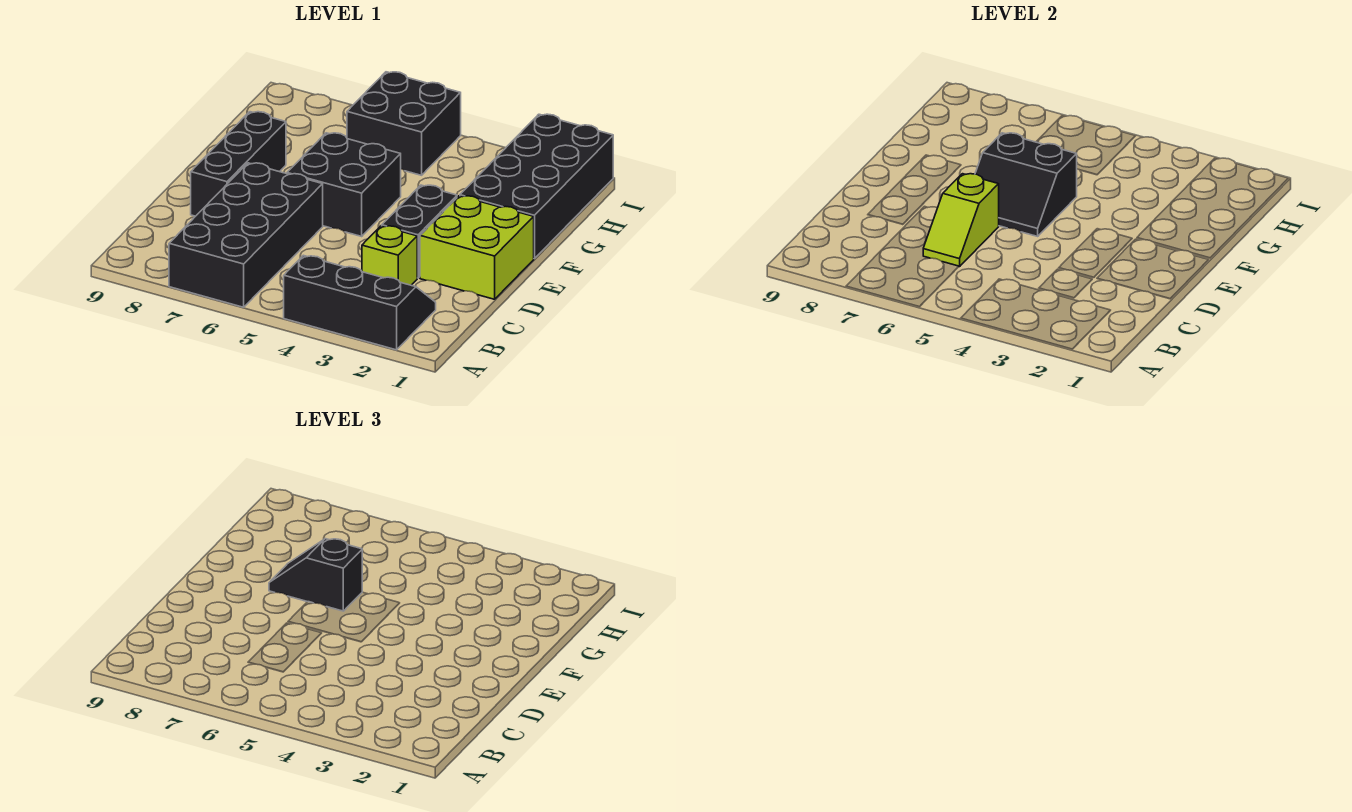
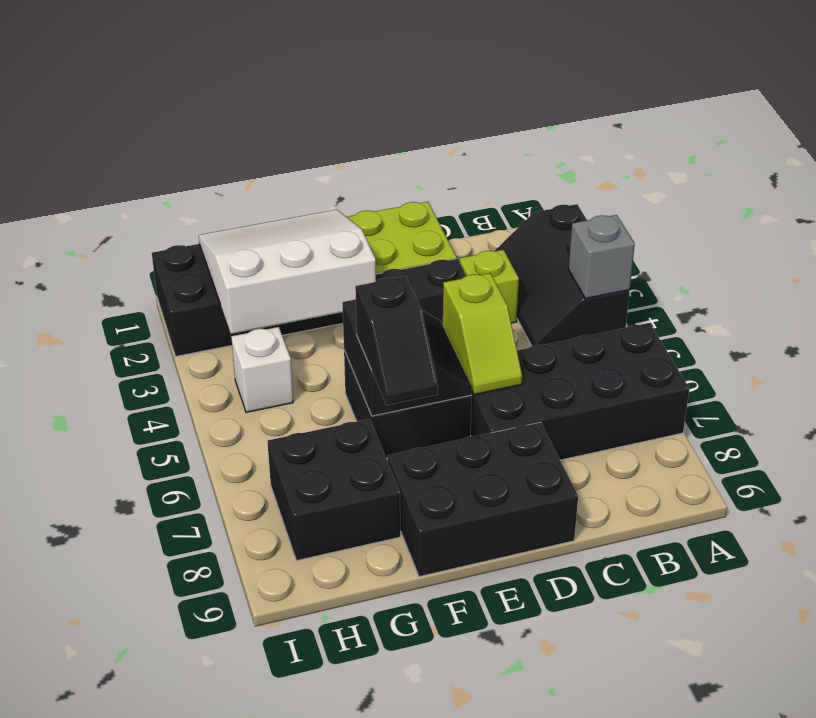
none -> grey 1x1 brick [568,215,635,298]
lime 1x2 slope [923,174,999,267] -> lime 1x2 slope turned to [443,273,522,395]
black 1x3 brick [191,112,286,216] -> black 2x3 brick [388,422,578,577]
none -> white 3x3 slope [199,210,376,334]
none -> white 1x1 brick [231,327,293,412]
black 2x2 brick [347,72,461,175] -> black 2x2 brick moved to [267,419,400,561]

